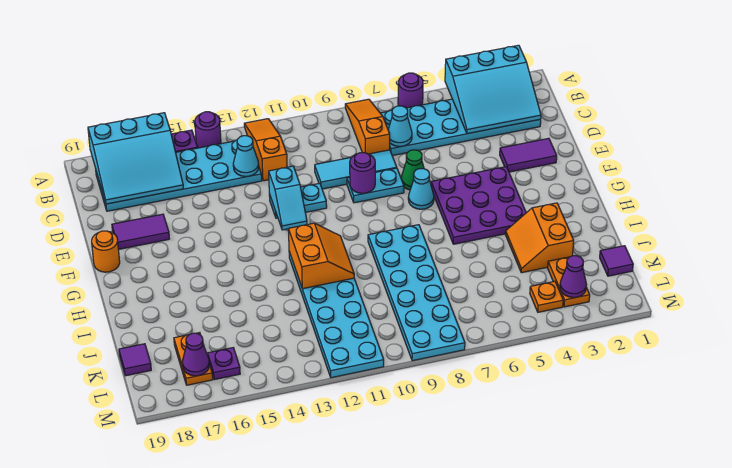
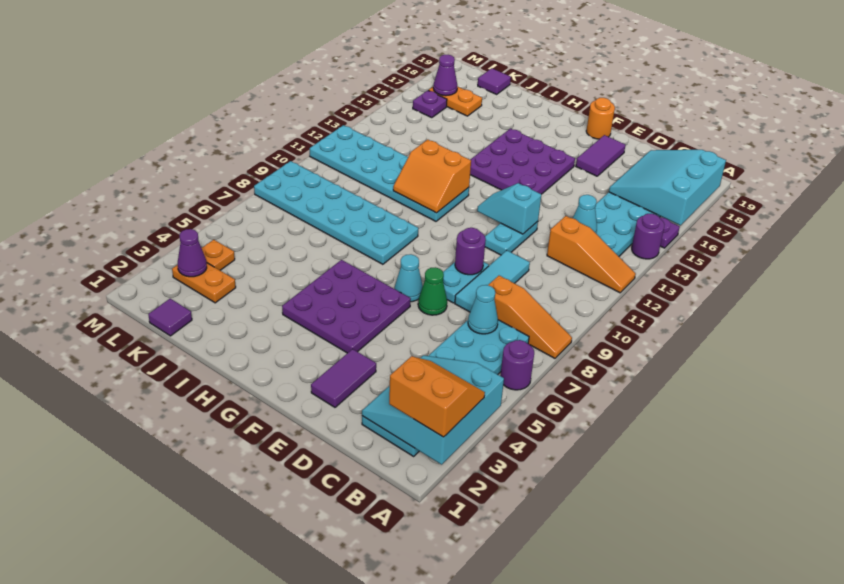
none -> purple 3x3 plate [470,129,575,194]
orange 2x2 slope [506,203,574,273] -> orange 2x2 slope moved to [389,356,485,437]

